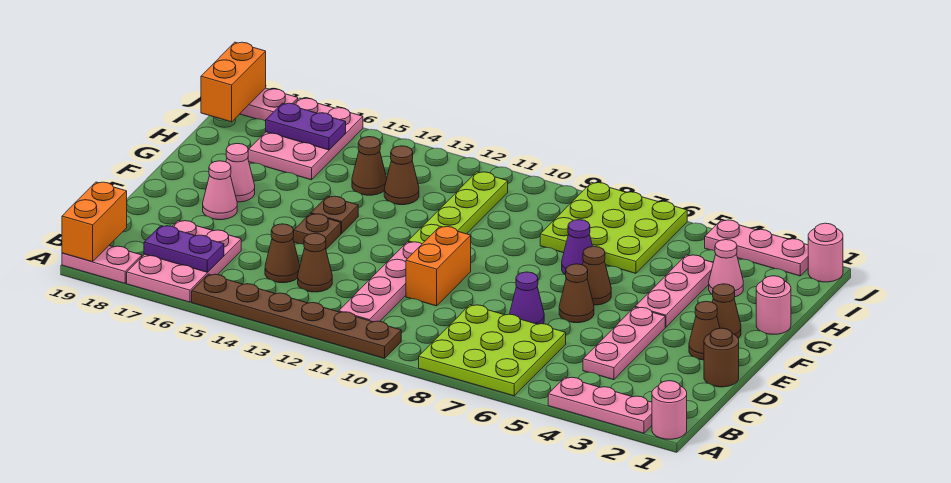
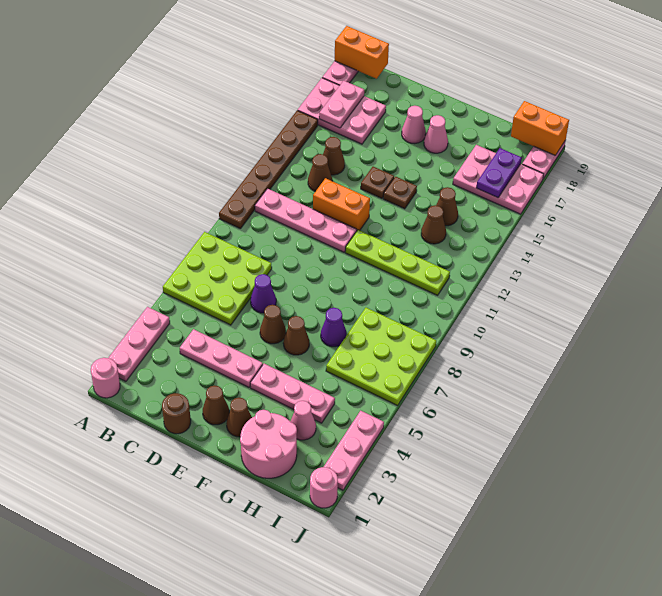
purple 1x2 plate [144,226,224,272] -> pink 1x2 plate [319,81,364,128]
orange 1x2 brick [406,226,471,306] -> orange 1x2 brick moved to [313,178,370,230]
pink 1x1 round brick [756,276,791,334] -> pink 2x2 round brick [240,410,297,478]

